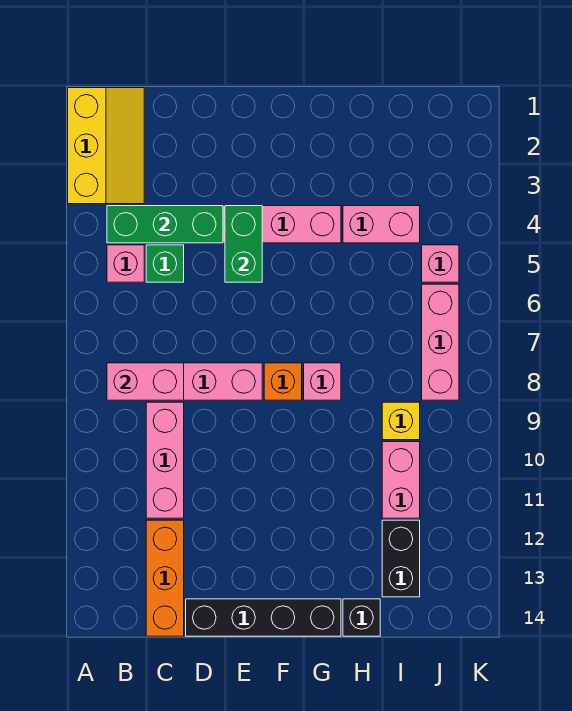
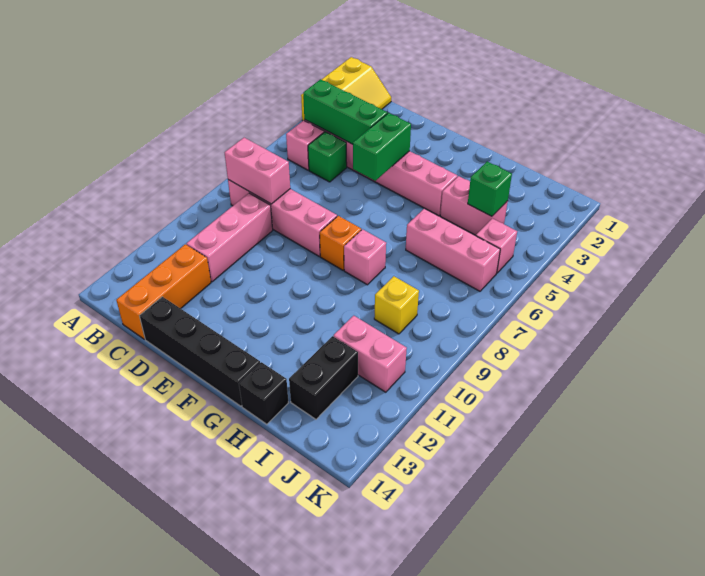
none -> green 1x1 brick [468,162,512,216]
pink 1x2 brick [382,442,420,518] -> pink 1x2 brick turned to [334,316,407,392]
pink 1x3 brick [422,284,459,400] -> pink 1x3 brick turned to [406,208,500,291]

